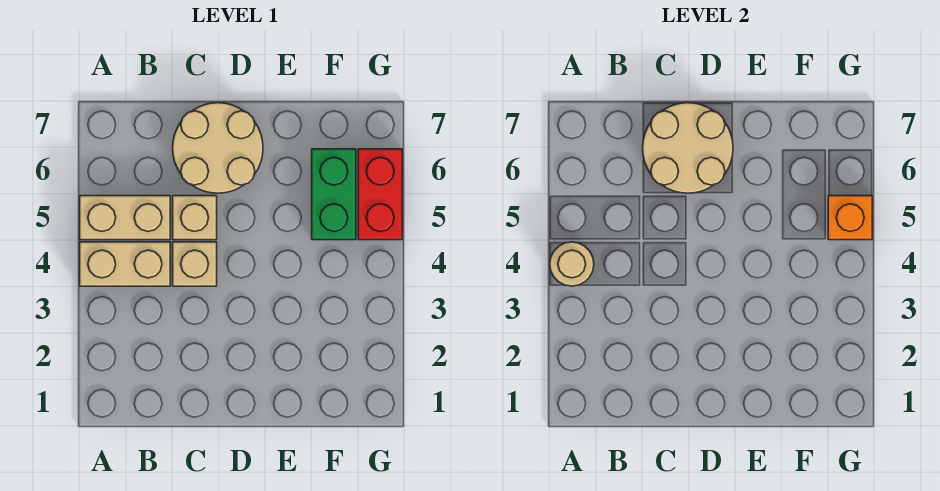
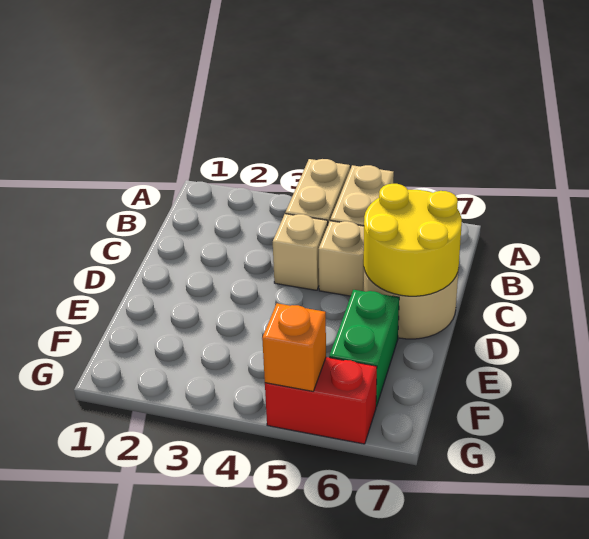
tan 1x1 round brick [550,242,594,286] -> none
tan 2x2 round brick [643,103,733,193] -> yellow 2x2 round brick [364,184,462,296]
green 1x2 brick [312,149,356,240] -> green 1x2 brick turned to [329,290,399,407]

